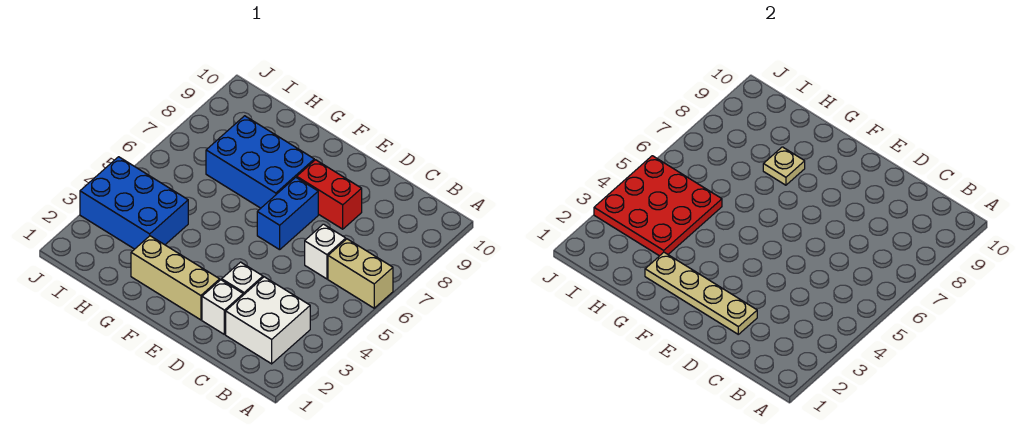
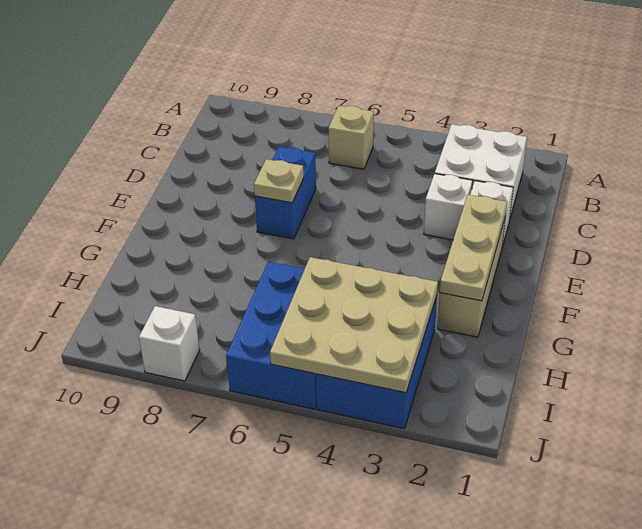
tan 1x2 brick [328,239,393,308] -> tan 1x1 brick [328,106,374,169]
white 1x1 brick [305,224,346,279] -> white 1x1 brick moved to [139,306,200,381]
tan 1x4 plate [645,252,757,334] -> tan 1x3 plate [440,195,507,301]
red 1x2 brick [297,160,362,229] -> none
blue 1x2 brick [257,177,318,250] -> blue 1x2 brick turned to [255,147,316,239]
blue 2x3 brick [206,116,314,208] -> blue 2x3 brick moved to [226,262,317,409]
tan 1x1 plate [763,147,805,185] -> tan 1x1 plate moved to [254,159,304,203]
red 3x3 plate [594,156,722,256] -> tan 3x3 plate [270,257,438,393]

